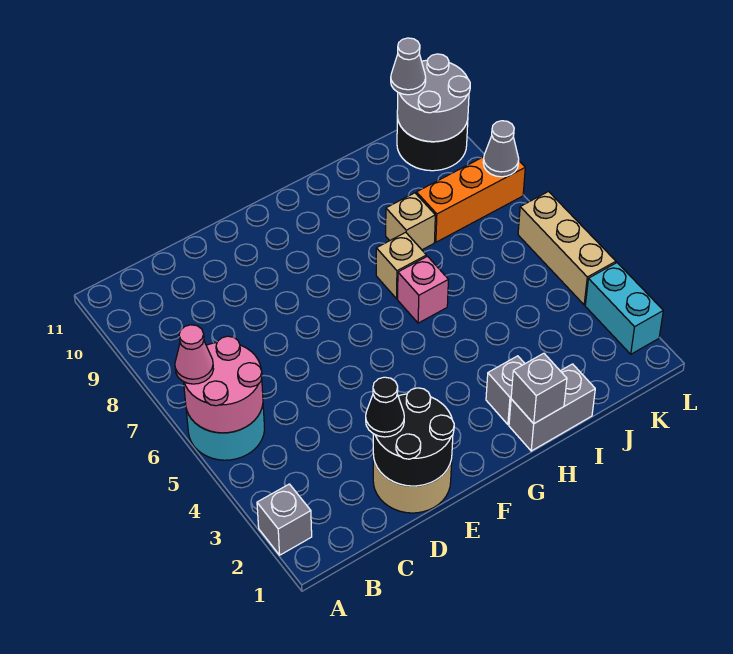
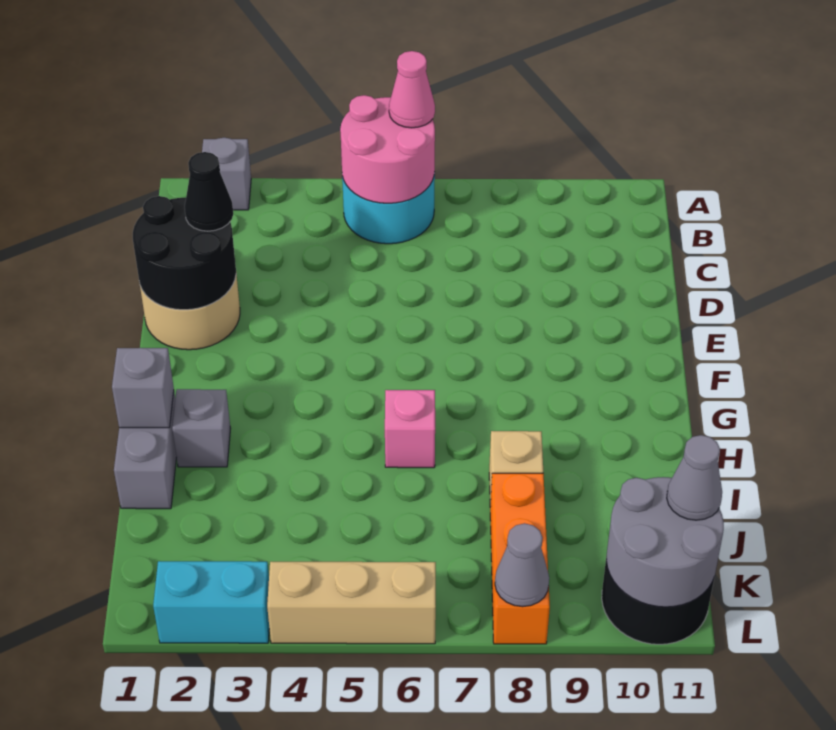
tan 1x1 brick [376,232,426,299] -> none

